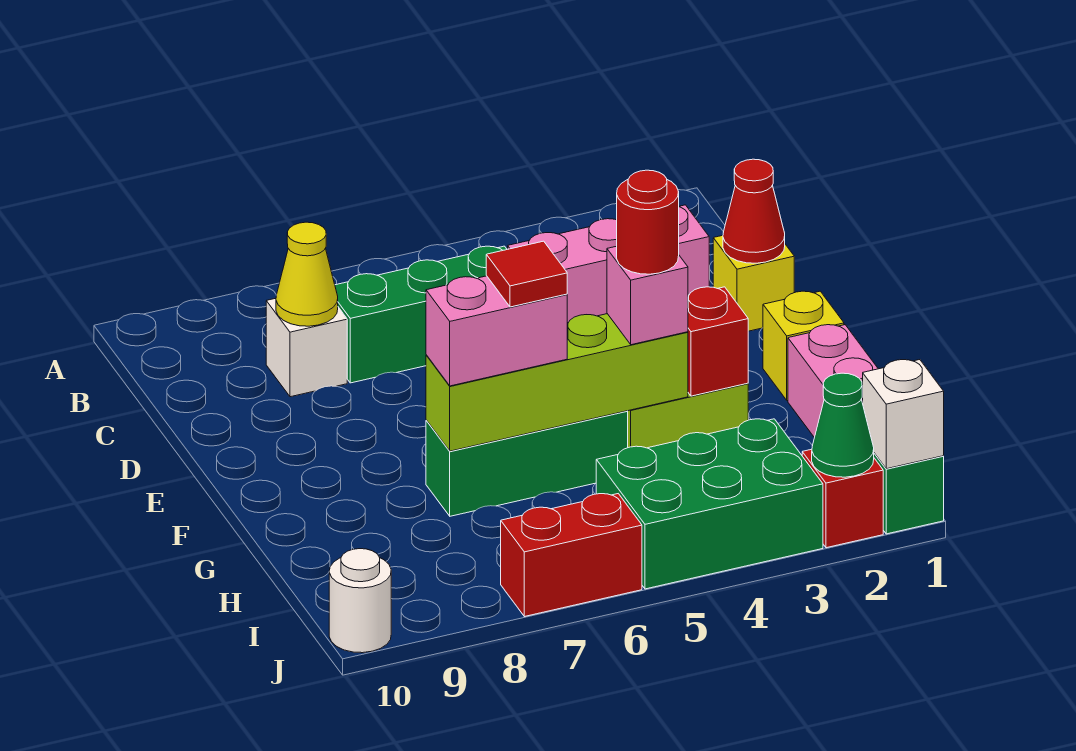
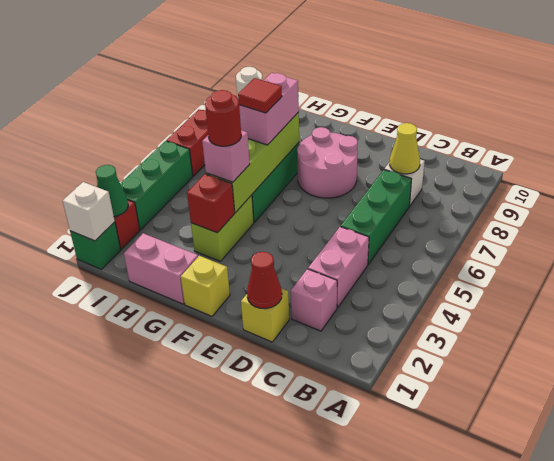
none -> pink 2x2 round brick [297,127,358,198]
green 2x3 brick [596,419,823,589] -> green 1x3 brick [120,141,193,230]

